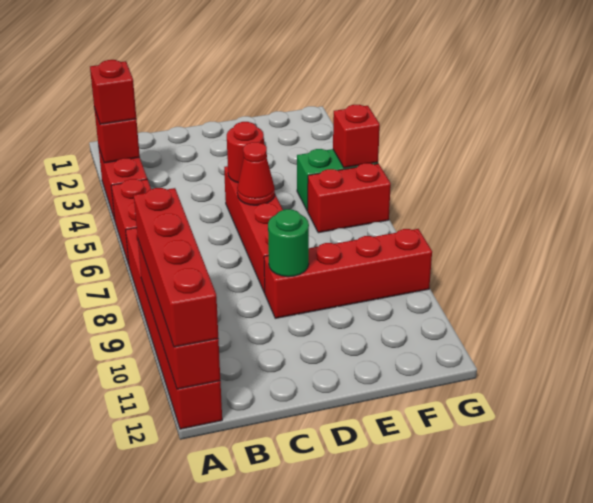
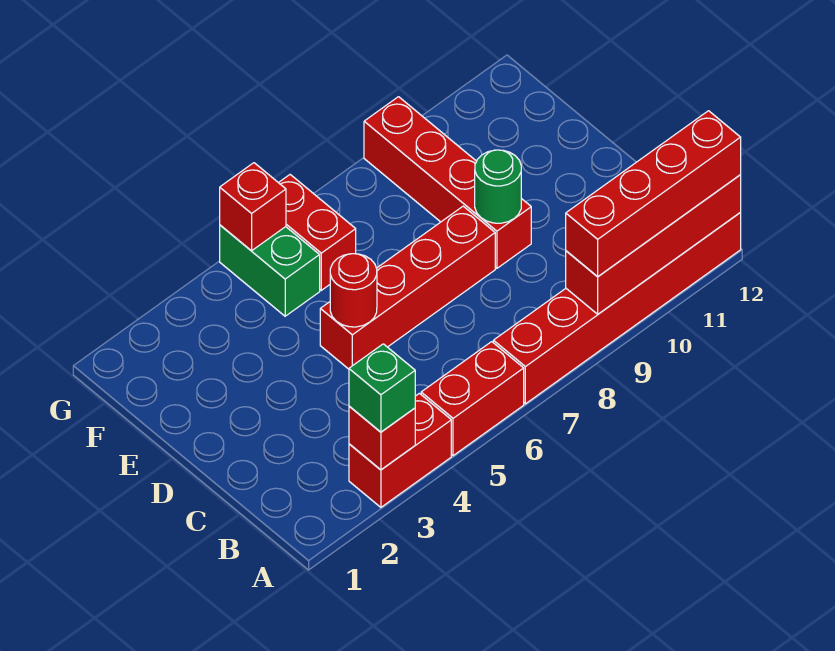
red 1x1 brick [90,60,136,124] -> green 1x1 brick [349,344,415,432]
red 1x1 cone [237,142,275,205] -> none

